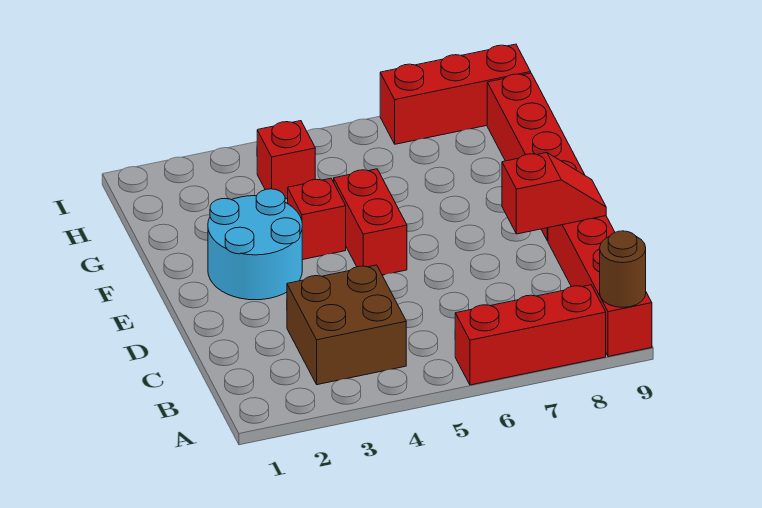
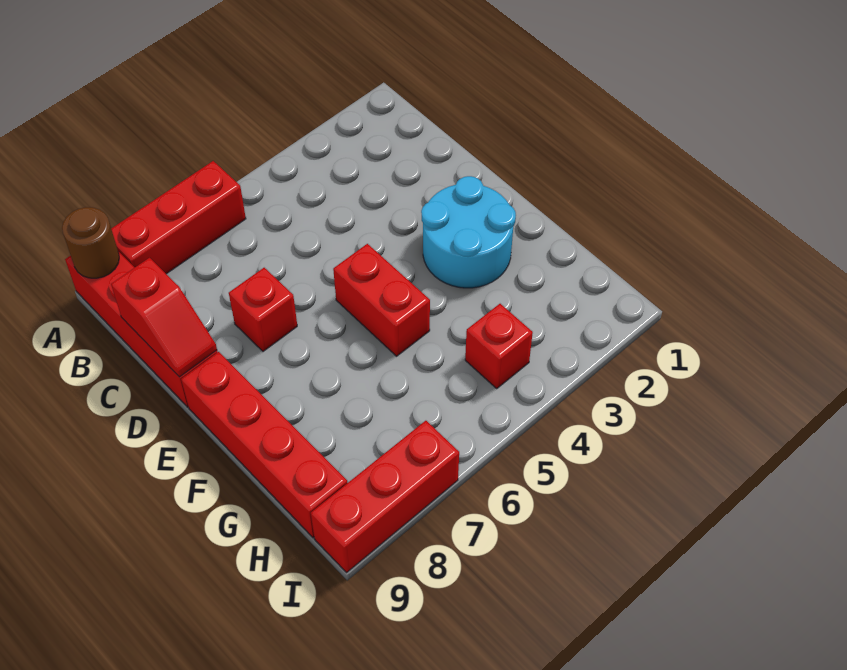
brown 2x2 brick [287,265,406,385] -> none
red 1x2 slope [502,153,606,234] -> red 1x2 slope turned to [111,258,217,377]
red 1x1 brick [287,178,346,260] -> red 1x1 brick moved to [229,268,297,351]

